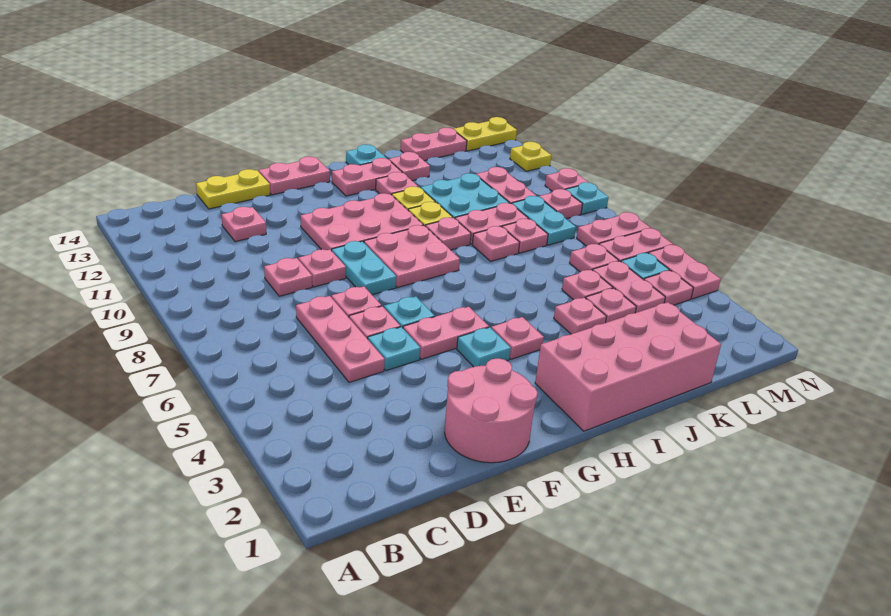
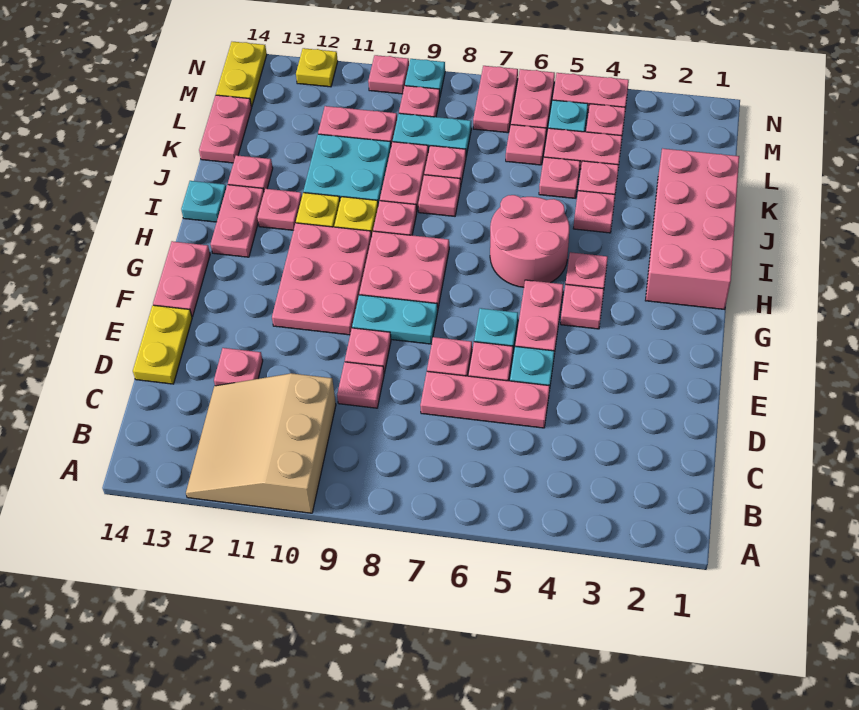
none -> tan 3x3 slope [186,373,336,513]
pink 2x2 round brick [445,358,538,463] -> pink 2x2 round brick moved to [490,195,569,287]
cyan 1x1 plate [457,327,511,367] -> pink 1x1 plate [561,284,604,329]

